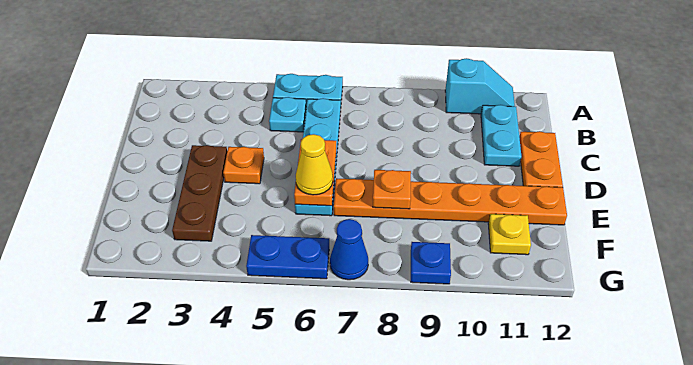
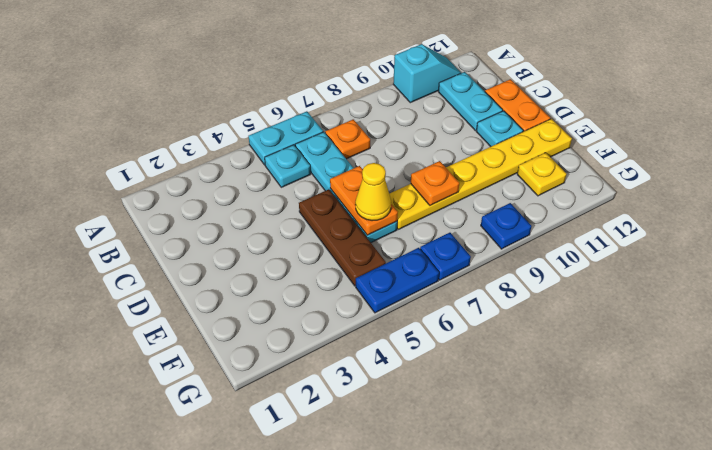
brown 1x3 plate [172,145,227,241] -> brown 1x3 plate moved to [299,189,386,286]
orange 1x1 plate [223,147,264,184] -> orange 1x1 plate moved to [325,119,370,159]
none -> cyan 1x1 plate [476,111,523,147]
orange 1x6 plate [334,178,567,225] -> yellow 1x6 plate [389,119,572,229]
blue 1x1 cone [330,219,368,280] -> blue 1x1 plate [420,233,471,280]

